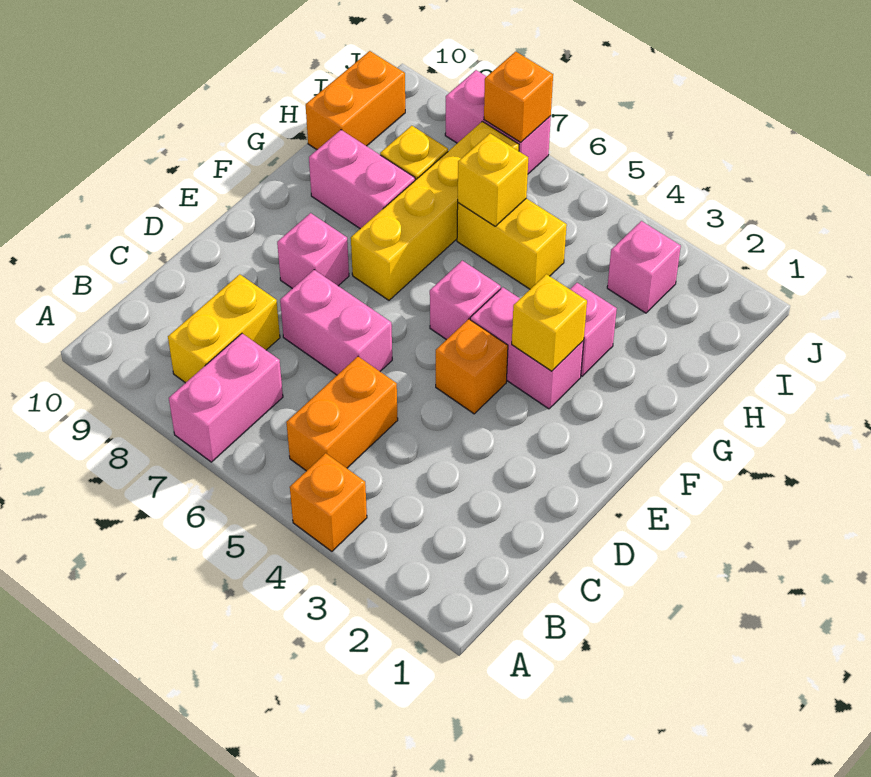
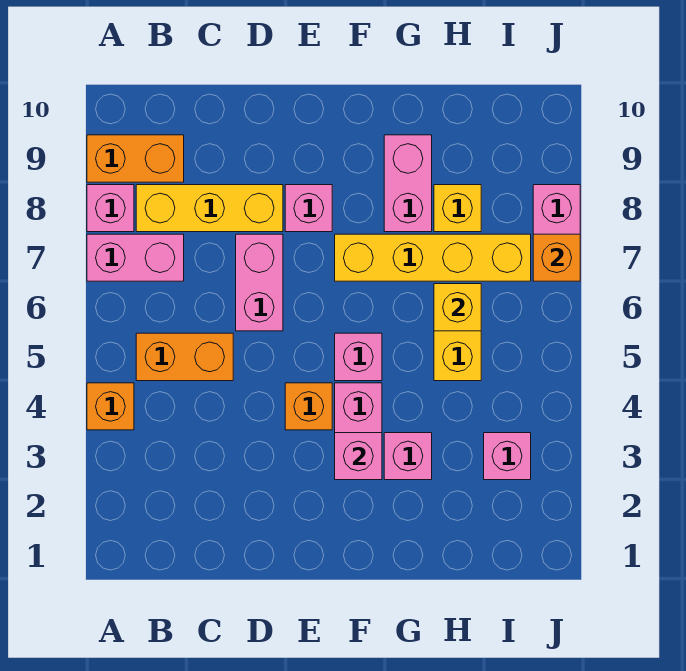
none -> pink 1x1 brick [87,185,134,232]
yellow 1x2 brick [168,274,280,383] -> yellow 1x3 brick [136,185,283,232]
yellow 1x1 brick [512,274,587,371] -> pink 1x1 brick [335,433,382,480]
orange 1x2 brick [306,51,405,150] -> orange 1x2 brick moved to [87,135,184,182]

